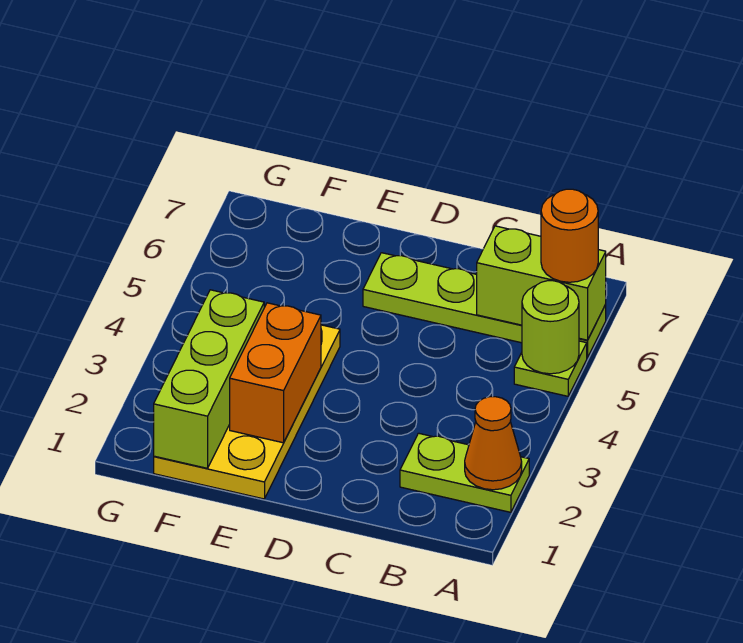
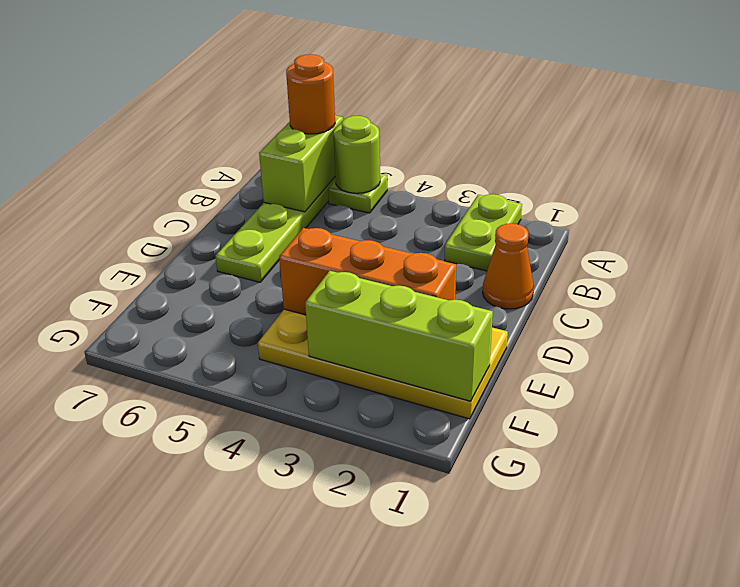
orange 1x1 cone [465,397,522,490] -> orange 1x1 cone moved to [483,223,534,309]
orange 1x2 brick [230,303,321,443] -> orange 1x3 brick [279,228,456,315]

